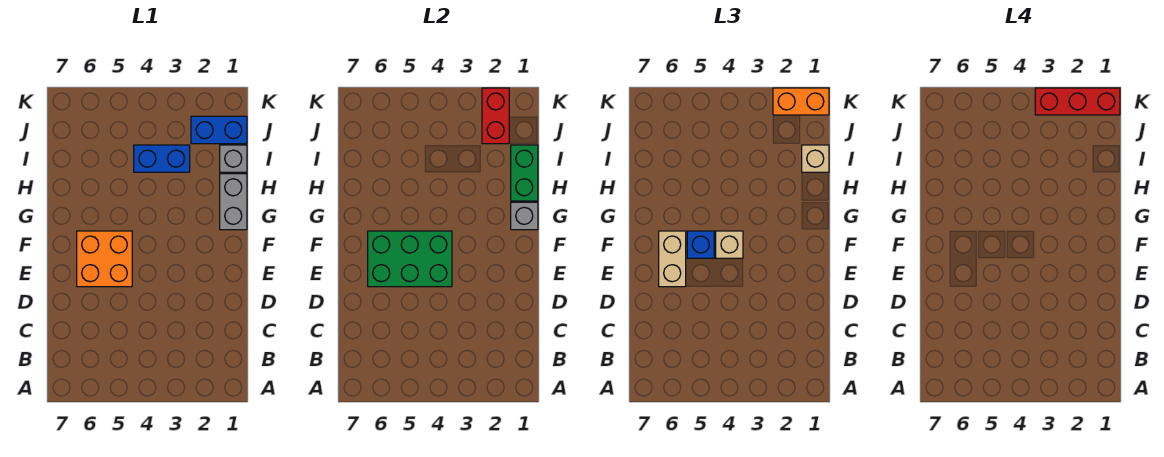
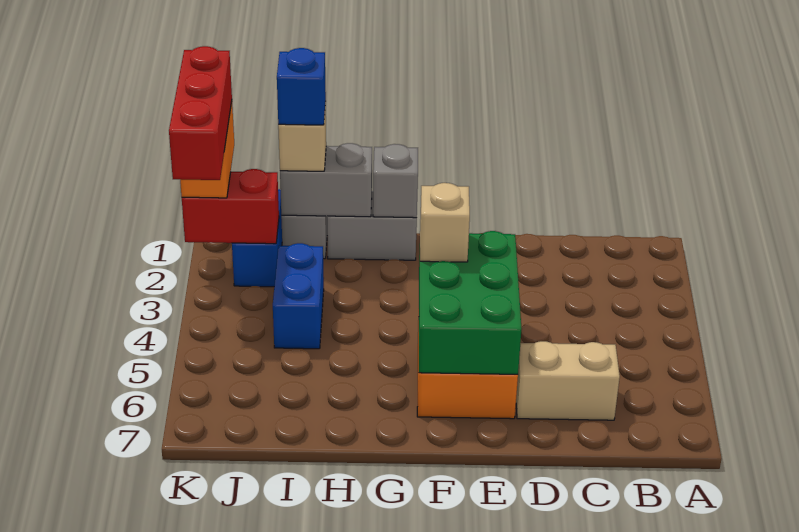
tan 1x2 brick [659,231,686,287] -> tan 1x2 brick moved to [516,341,620,420]
blue 1x1 brick [687,231,714,258] -> blue 1x1 brick moved to [277,48,326,125]
green 1x2 brick [511,145,538,201] -> grey 1x2 brick [280,143,372,217]

